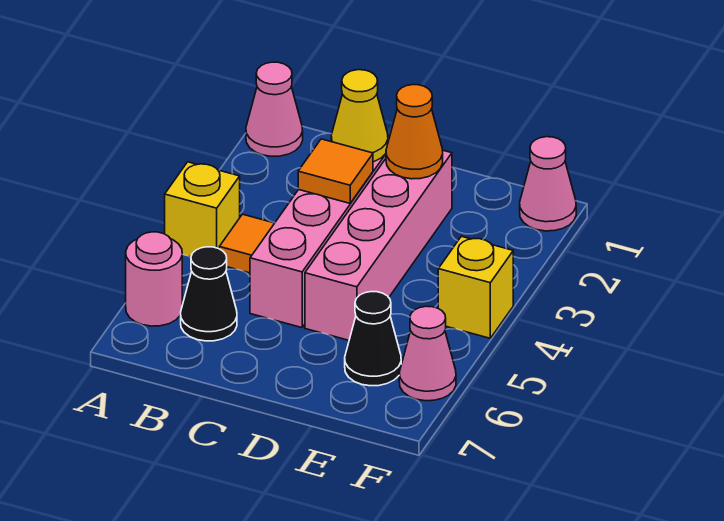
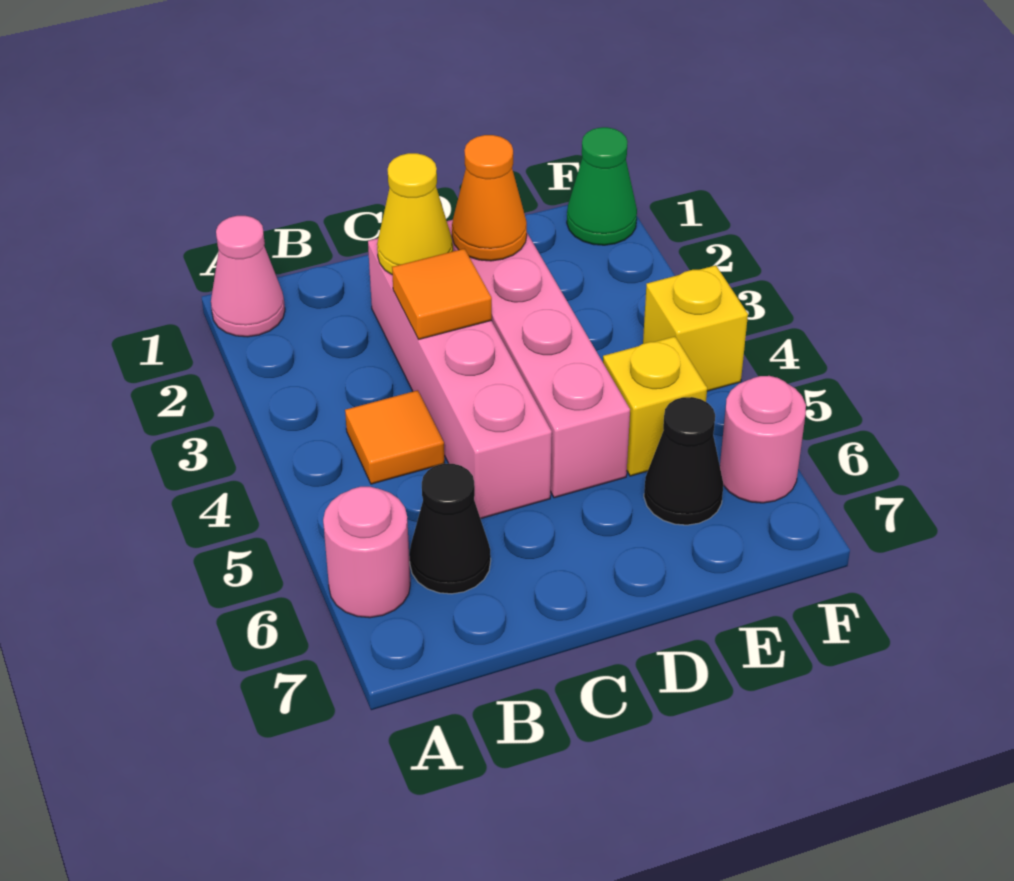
yellow 1x1 brick [165,162,240,257] -> yellow 1x1 brick moved to [603,337,707,476]
pink 1x1 cone [520,137,576,231] -> green 1x1 cone [567,127,637,245]
pink 1x1 cone [399,306,456,401] -> pink 1x1 round brick [720,376,806,503]

